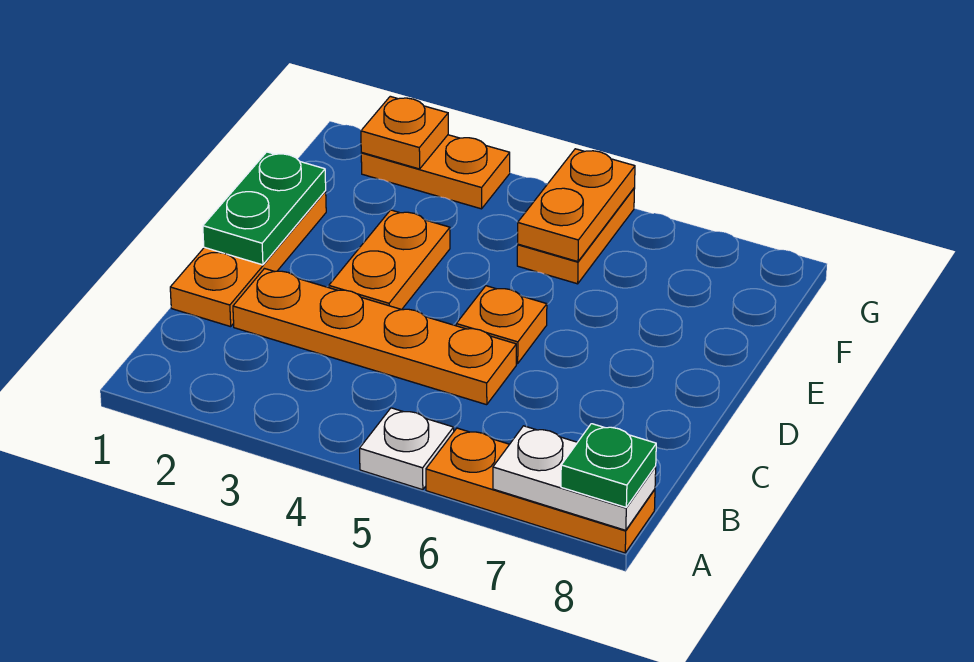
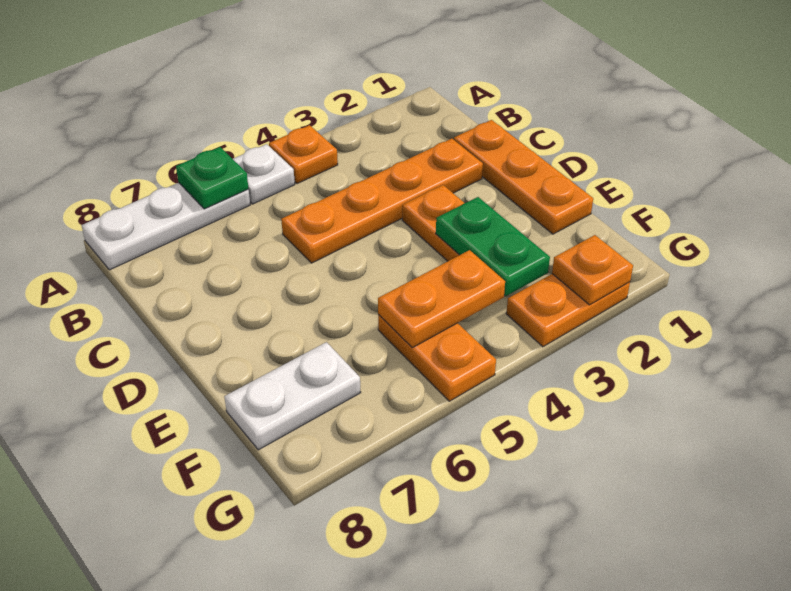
orange 1x3 plate [426,428,655,553] -> white 1x3 plate [82,183,250,270]
white 1x2 plate [493,426,656,530] -> white 1x2 plate moved to [224,342,361,450]
green 1x1 plate [561,424,656,507] -> green 1x1 plate moved to [176,147,249,209]
green 1x2 plate [203,152,326,265] -> green 1x2 plate moved to [436,197,550,296]
orange 1x1 plate [456,286,547,363] -> orange 1x1 plate moved to [269,125,338,184]
orange 1x2 plate [518,149,635,262] -> orange 1x2 plate turned to [378,250,505,348]

